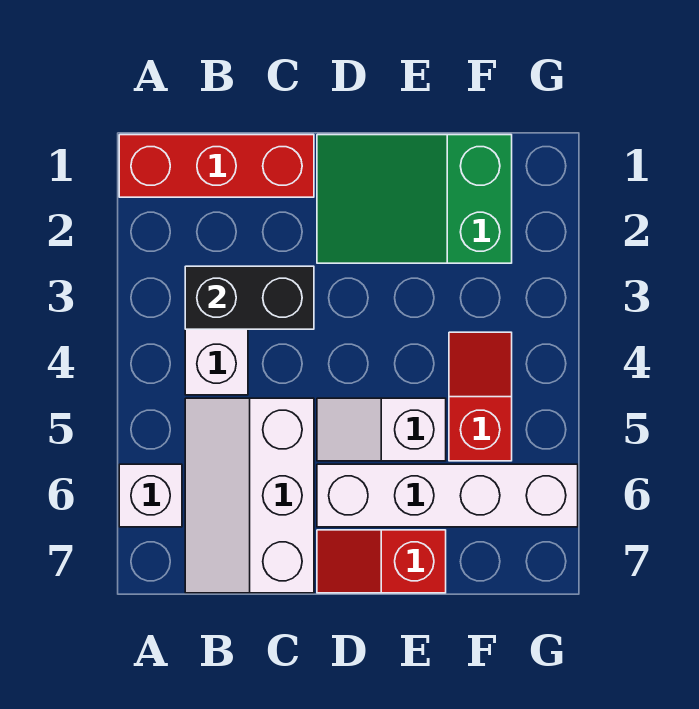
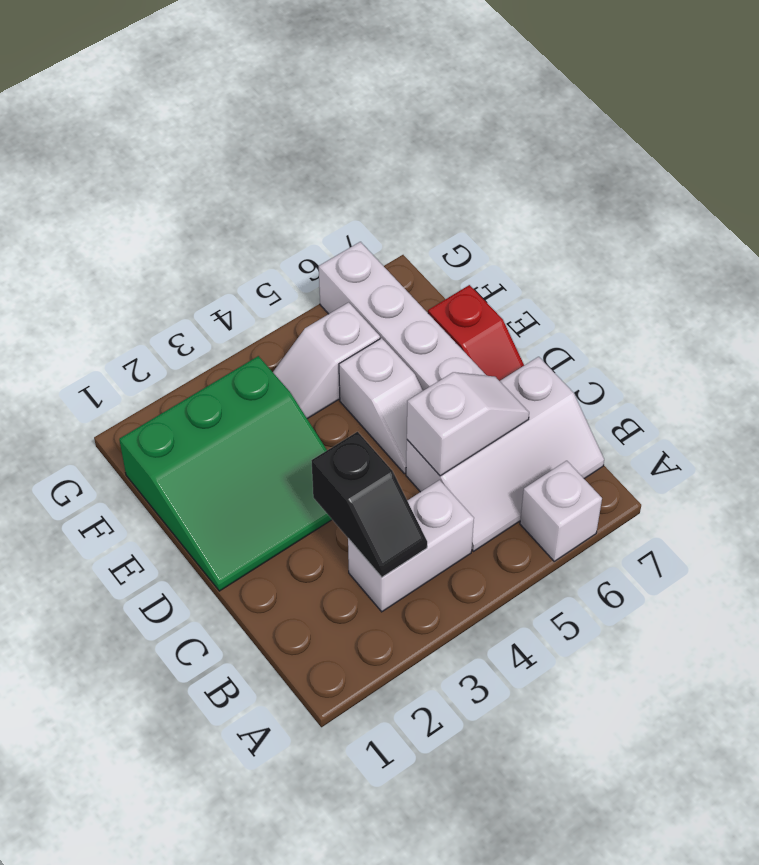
red 1x3 brick [119,135,314,197] -> none
black 1x2 brick [185,266,314,329] -> black 1x2 slope [312,432,427,577]
none -> white 1x2 slope [407,372,529,476]
green 2x3 slope [317,135,512,263] -> green 3x3 slope [119,356,332,591]
red 1x2 slope [449,332,512,461] -> white 1x2 slope [273,302,380,419]

